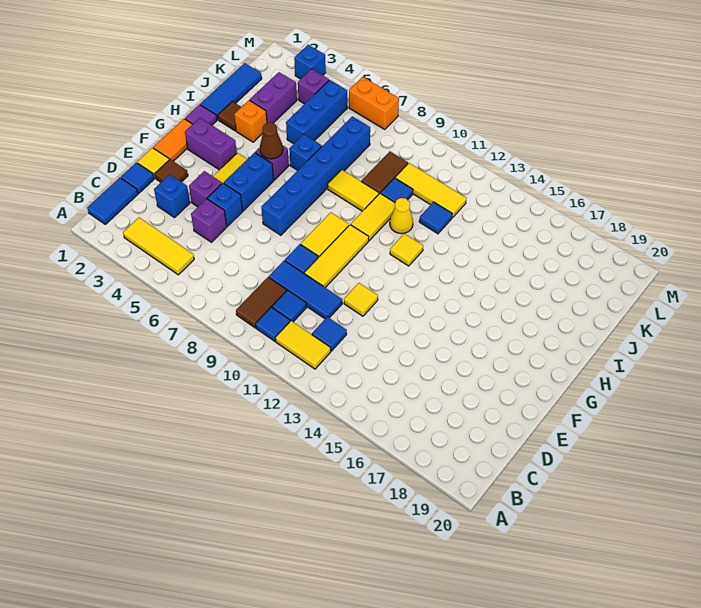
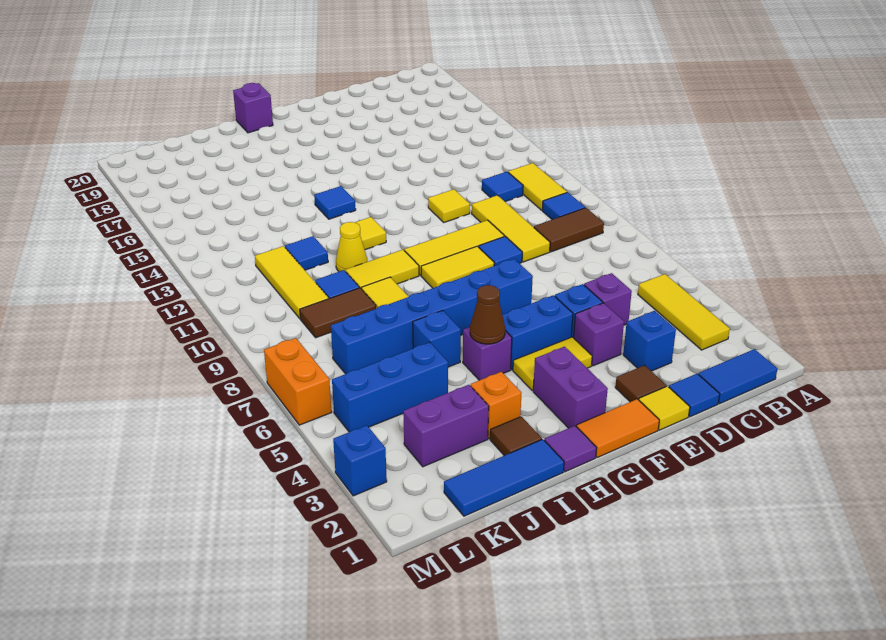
blue 1x1 tile [272,290,307,322] -> blue 1x1 tile moved to [314,186,356,219]
blue 1x3 tile [269,261,342,319] -> yellow 1x3 tile [472,195,550,262]
purple 1x1 brick [298,69,329,104] -> purple 1x1 brick moved to [233,83,273,133]

